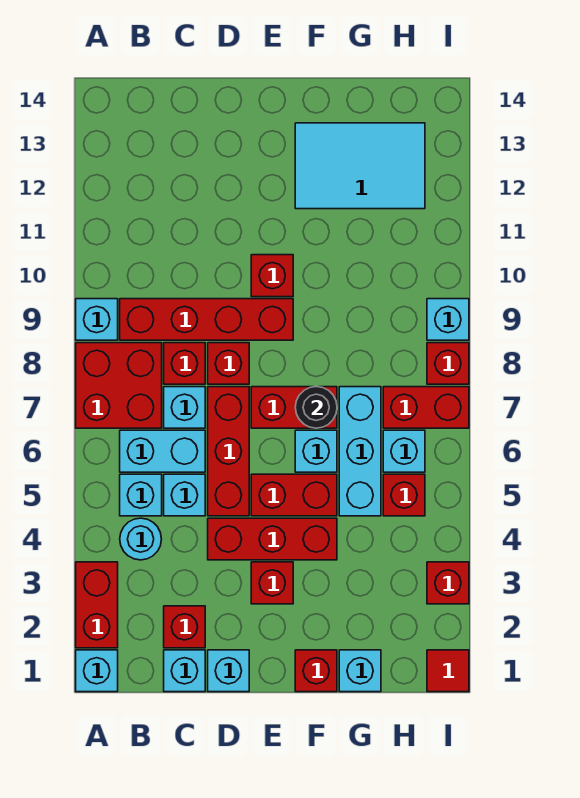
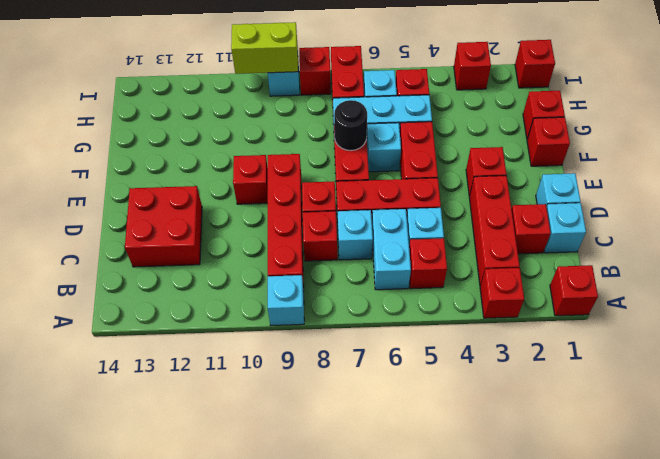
cyan 1x1 brick [76,650,118,692] -> red 1x1 brick [550,265,598,316]
red 1x2 brick [76,562,118,648] -> red 1x1 brick [480,268,524,318]
red 2x2 brick [76,343,162,428] -> red 2x2 brick moved to [125,186,202,267]
cyan 1x1 round brick [120,518,161,560] -> none
cyan 1x1 brick [120,474,162,516] -> red 1x1 brick [409,238,447,289]
red 1x3 brick [208,518,337,560] -> red 1x3 brick moved to [469,176,520,286]
cyan 2x3 tile [295,123,425,209] -> none
cyan 1x1 brick [339,650,381,692] -> red 1x1 brick [523,91,565,139]
red 1x1 tile [427,650,469,692] -> red 1x1 brick [515,40,555,88]
none -> lime 1x2 brick [231,22,298,74]

